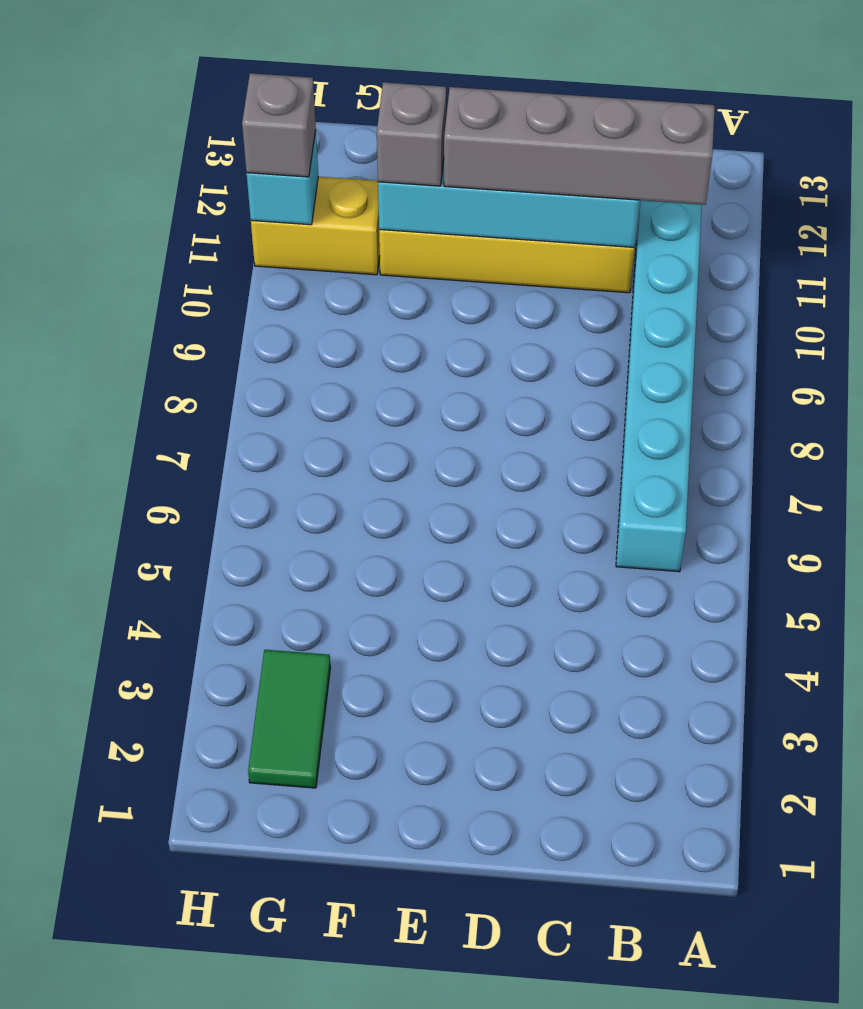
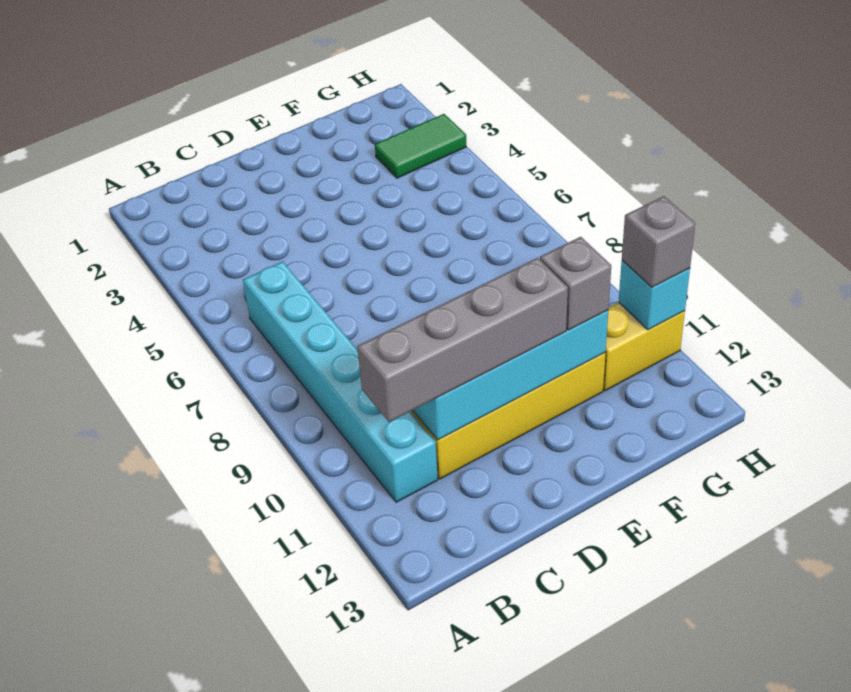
green 1x2 tile [248,650,330,788] -> green 1x2 tile turned to [375,114,466,178]

